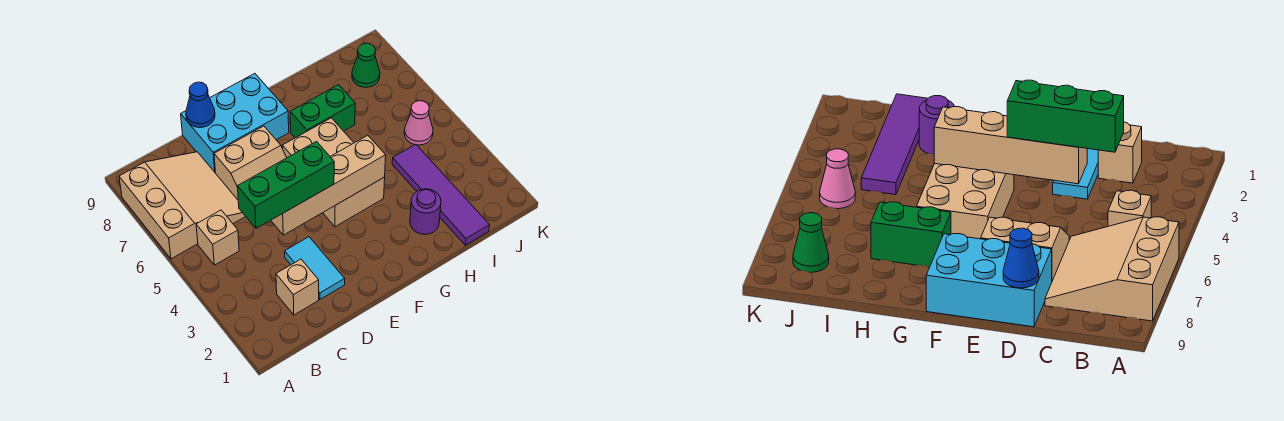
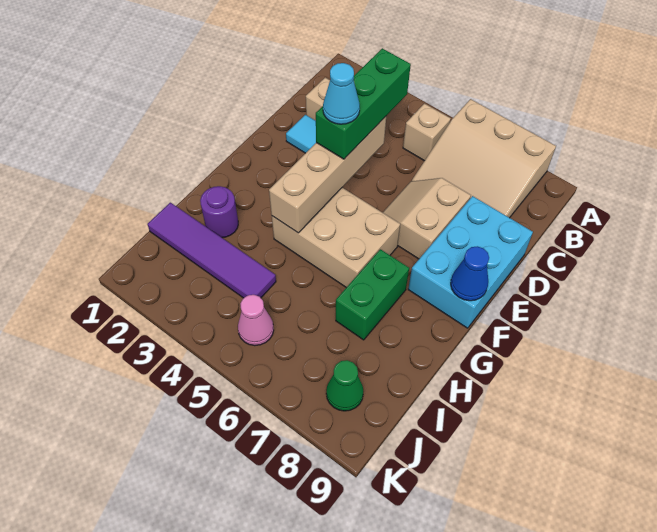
blue 1x1 cone [186,82,215,128] -> blue 1x1 cone moved to [451,246,489,301]
none -> cyan 1x1 cone [323,63,360,124]

